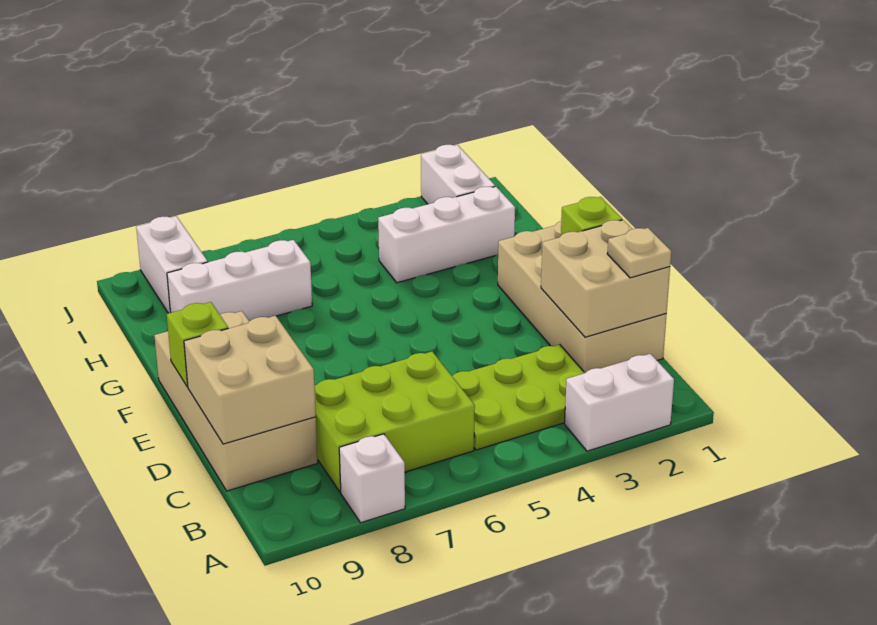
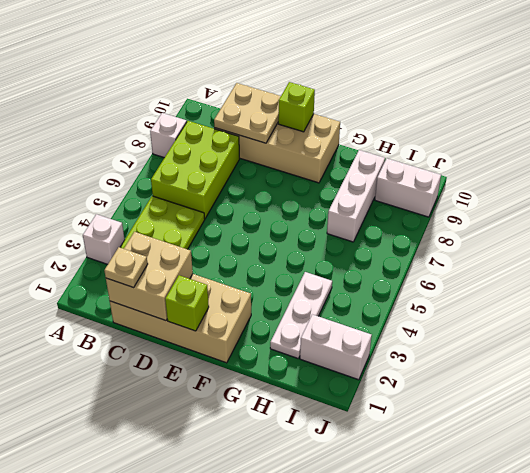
white 1x2 brick [565,354,674,451] -> white 1x1 brick [83,214,125,264]
tan 2x2 brick [184,316,316,444] -> tan 2x2 plate [214,83,281,143]
white 1x3 brick [378,186,515,283] -> white 1x3 plate [270,272,332,358]

